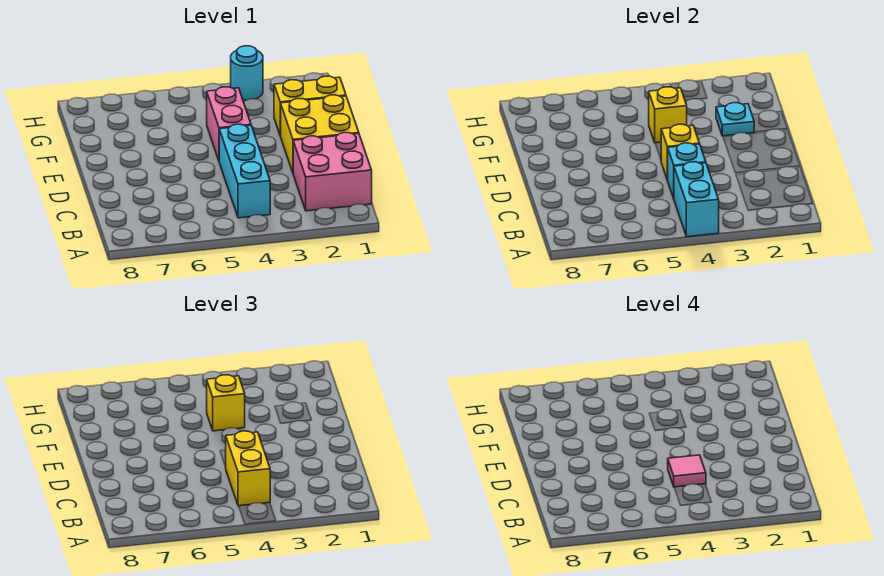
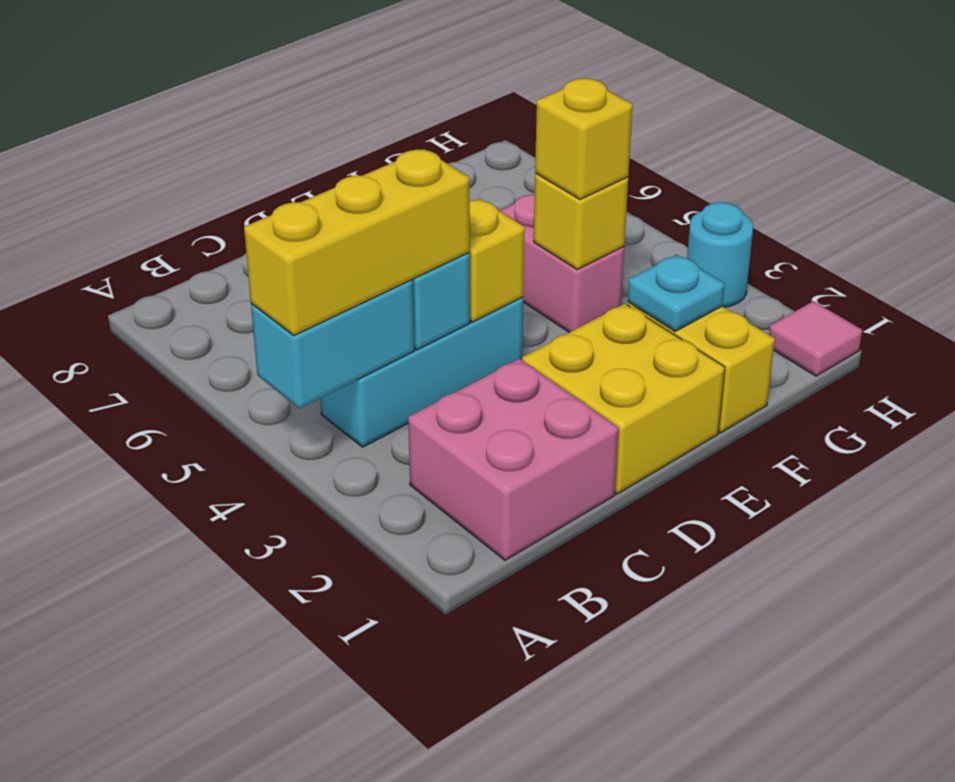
yellow 1x2 brick [226,431,270,506] -> yellow 1x3 brick [244,149,470,335]
pink 1x1 tile [668,455,706,487] -> pink 1x1 tile moved to [769,301,862,376]
pink 1x2 brick [207,87,251,160] -> pink 1x2 brick turned to [499,194,624,332]

